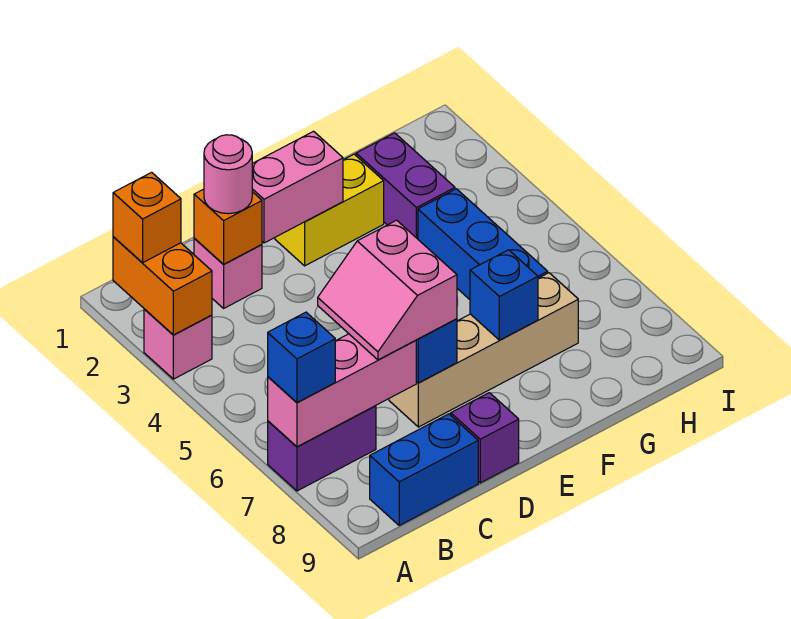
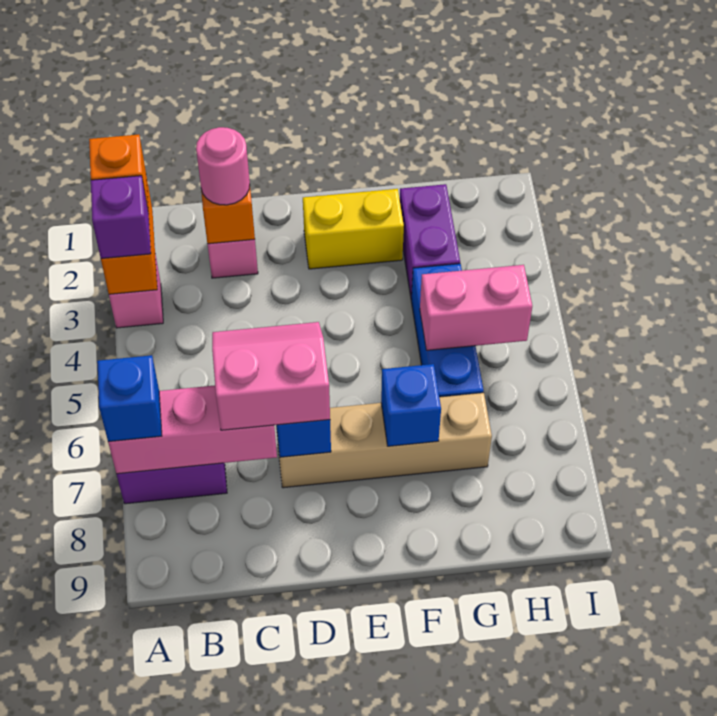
blue 1x2 brick [370,414,478,525] -> none
pink 2x2 slope [318,220,457,360] -> pink 2x2 slope turned to [212,322,330,430]
pink 1x2 brick [252,131,343,243] -> pink 1x2 brick moved to [420,265,532,350]
purple 1x1 brick [451,393,519,483] -> purple 1x1 brick moved to [91,176,151,259]

